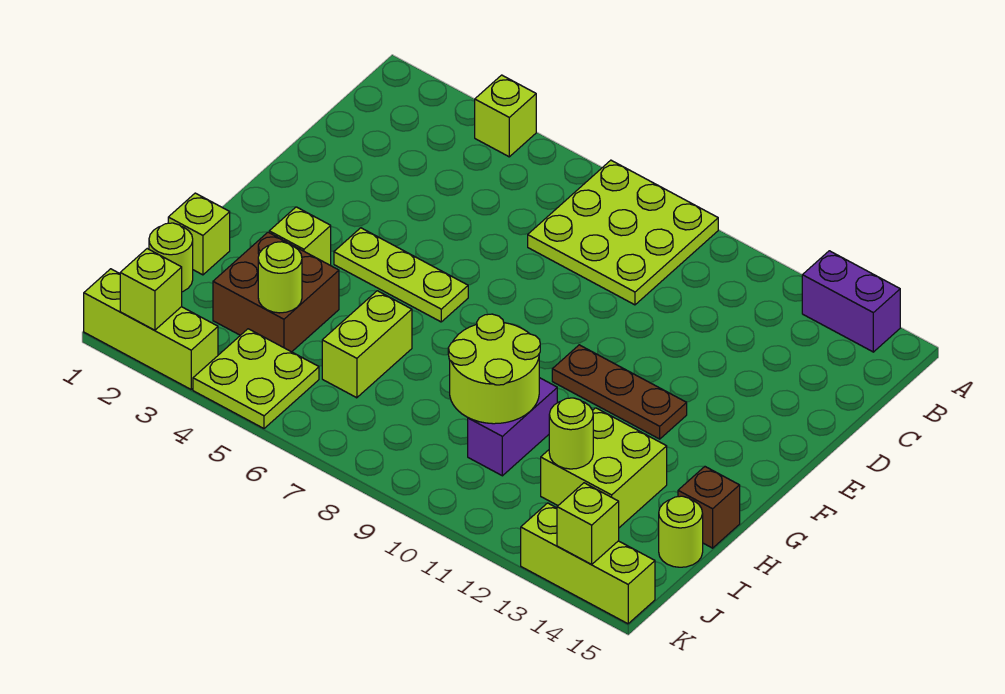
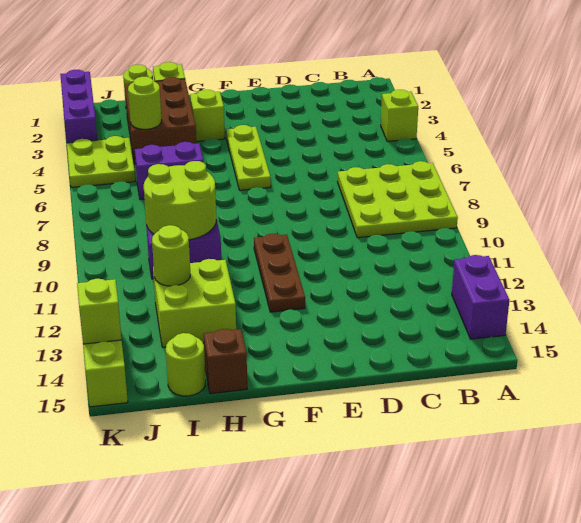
brown 2x2 brick [213,232,339,352] -> brown 2x3 brick [125,77,196,164]
lime 1x2 brick [322,291,412,398] -> purple 1x2 brick [135,142,203,200]
lime 1x3 brick [84,269,218,389] -> purple 1x3 brick [60,70,97,143]
lime 1x1 brick [120,249,182,330] -> none

